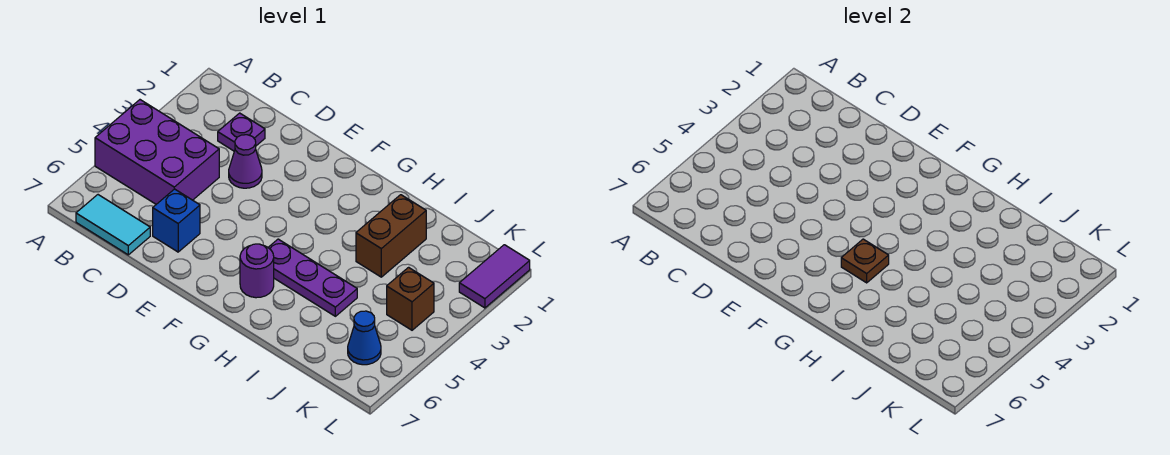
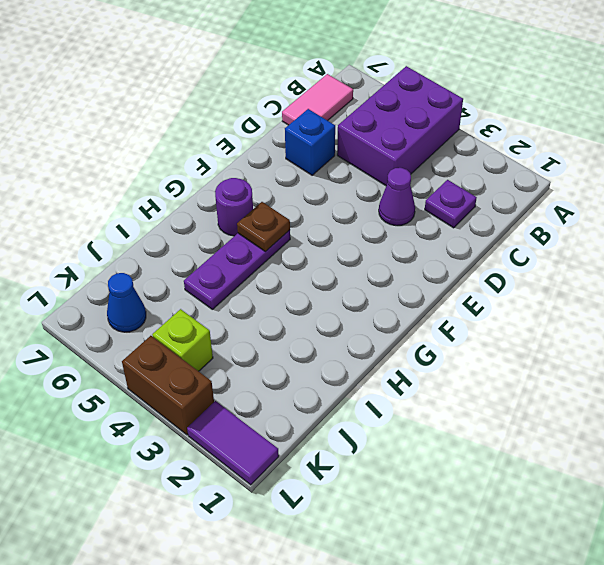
cyan 1x2 tile [76,195,150,255] -> pink 1x2 tile [282,74,353,125]
brown 1x2 brick [356,195,426,277] -> brown 1x2 brick moved to [122,336,214,435]
brown 1x1 brick [387,267,434,330] -> lime 1x1 brick [152,309,213,371]

